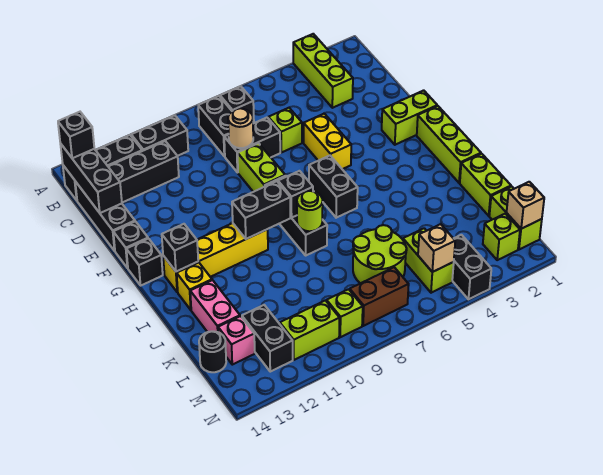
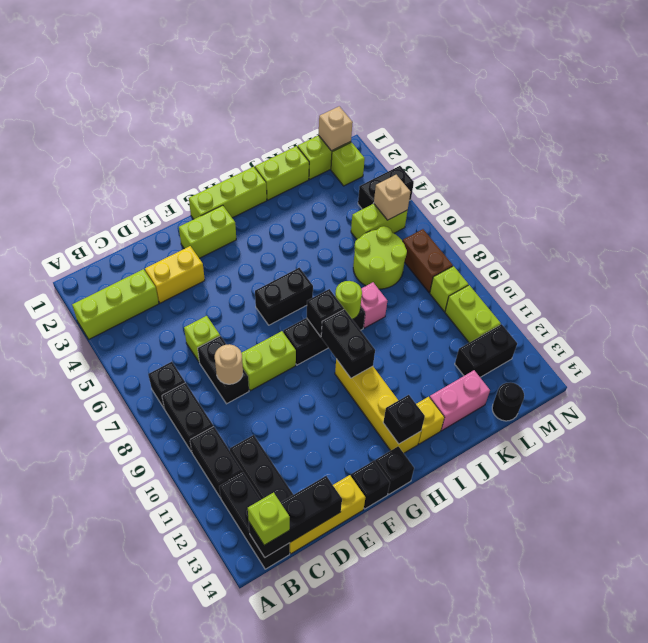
black 1x2 brick [198,96,232,156] -> black 1x2 brick turned to [162,383,213,452]
black 1x1 brick [58,112,94,158] -> lime 1x1 brick [248,492,290,545]
black 1x3 brick [75,182,135,251] -> yellow 1x3 brick [290,475,365,554]
yellow 1x2 brick [304,114,351,169] -> yellow 1x2 brick moved to [145,246,205,303]
lime 1x2 brick [382,90,437,145] -> lime 1x2 brick turned to [179,205,236,258]
pink 1x1 brick [218,316,255,365] -> pink 1x1 brick moved to [361,282,387,328]

